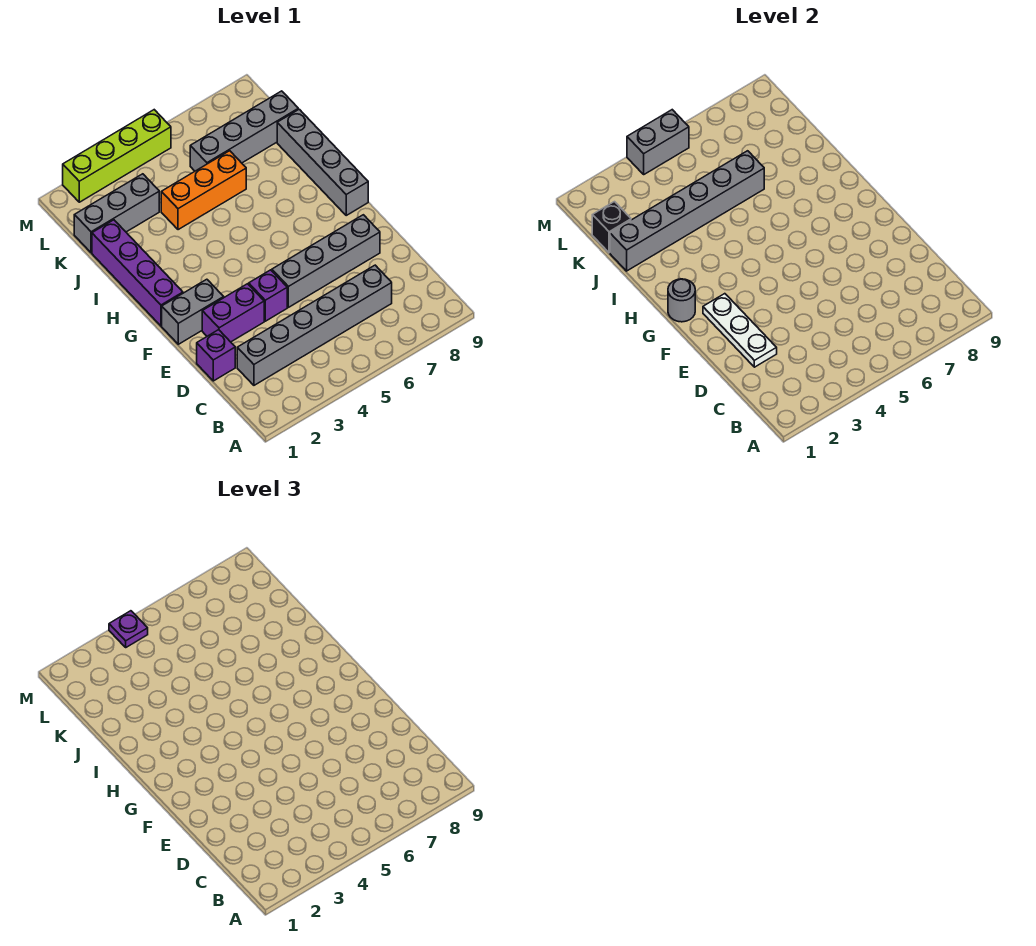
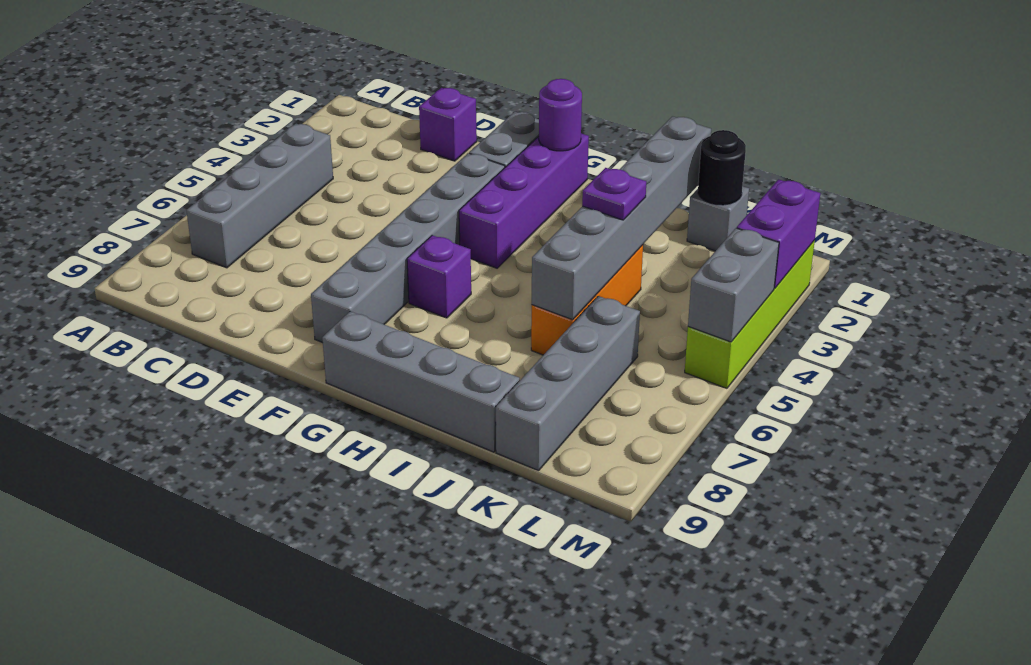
grey 1x6 brick [237,265,392,385] -> grey 1x6 brick moved to [311,153,505,343]
white 1x3 plate [703,294,777,367] -> none
purple 1x2 brick [202,284,264,342] -> purple 1x2 brick moved to [737,180,820,288]
purple 1x1 brick [249,270,287,321] -> purple 1x1 brick moved to [407,235,471,318]
grey 1x4 brick [272,215,380,307] -> grey 1x4 brick moved to [186,124,333,268]
purple 1x4 brick [92,220,183,326] -> purple 1x4 brick turned to [459,133,589,268]
grey 1x1 round brick [668,279,695,322] -> purple 1x1 round brick [539,79,582,151]
grey 1x3 brick [74,174,159,253] -> grey 1x1 brick [687,186,749,251]
black 1x1 brick [592,202,631,253] -> black 1x1 round brick [698,130,746,205]
purple 1x1 plate [109,611,148,647] -> purple 1x1 plate moved to [582,168,646,220]

